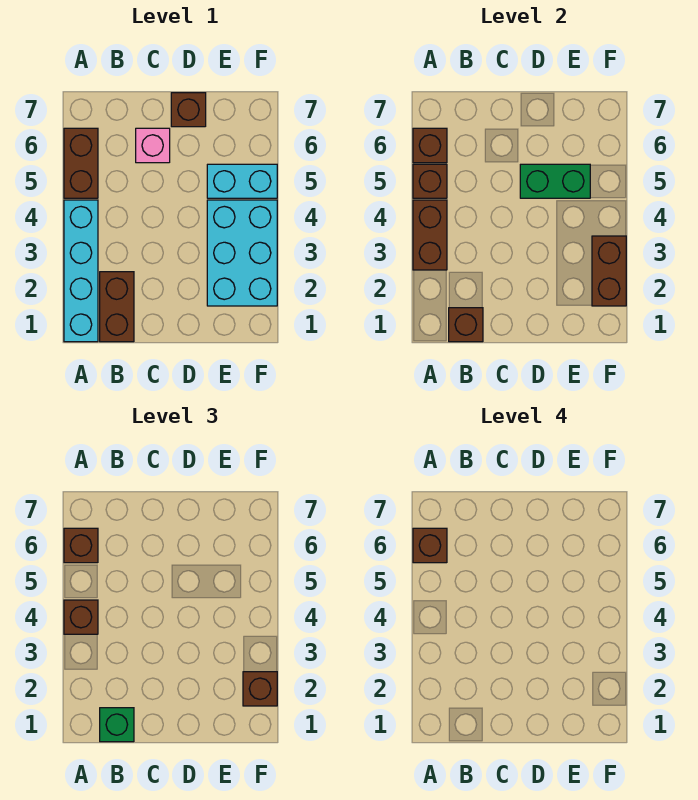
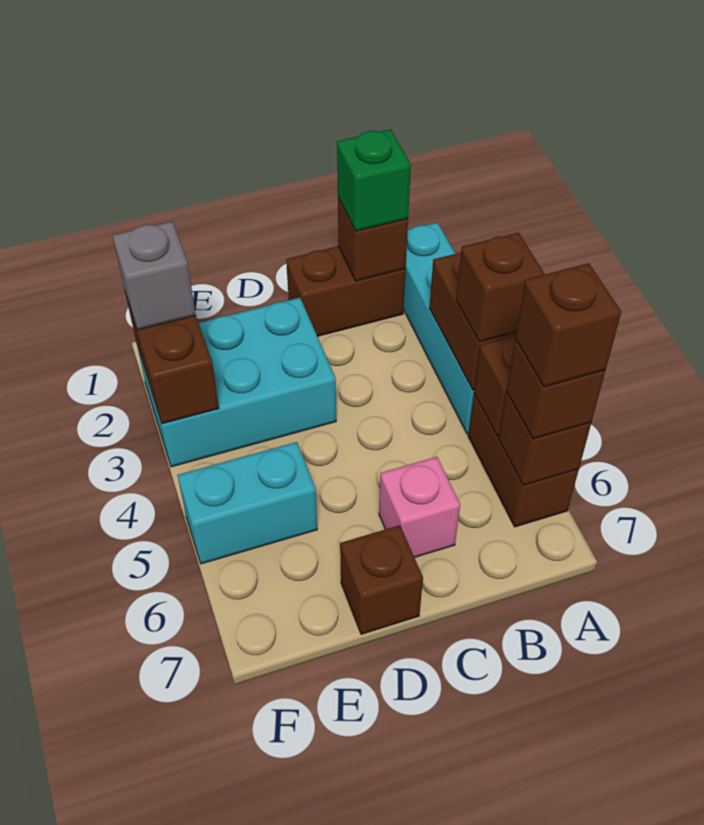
brown 1x2 brick [100,272,134,342] -> brown 1x2 brick turned to [286,246,406,336]
green 1x2 brick [520,164,590,198] -> none
cyan 2x3 brick [207,200,277,306] -> cyan 2x3 brick turned to [136,298,336,467]
brown 1x1 brick [243,672,277,706] -> grey 1x1 brick [112,221,196,330]

